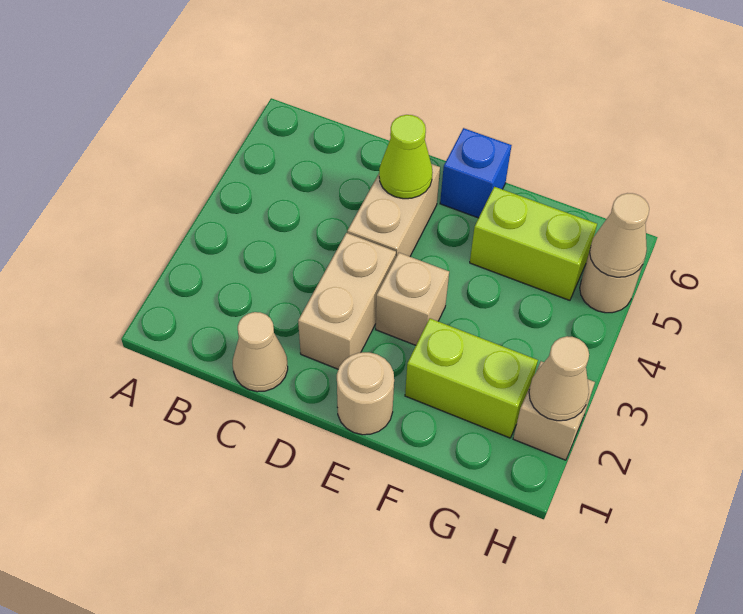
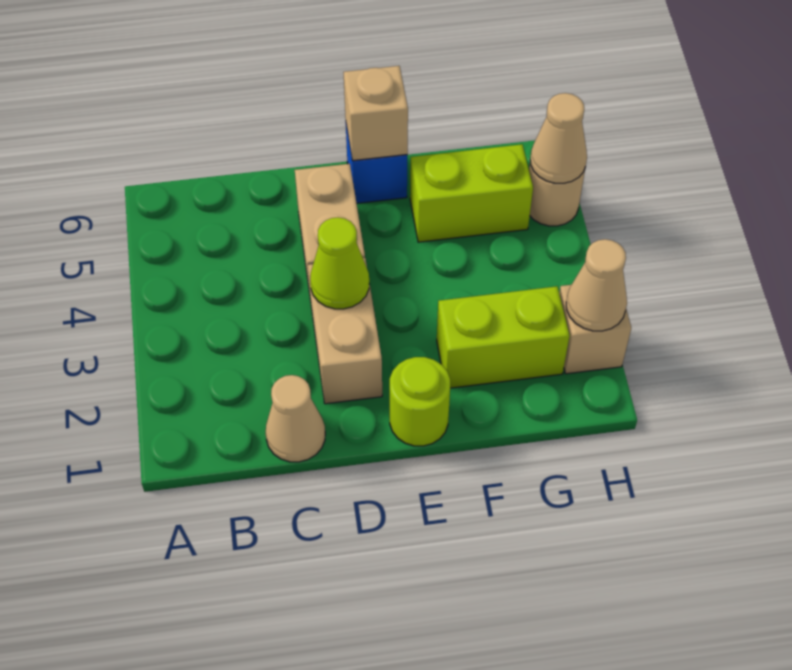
lime 1x1 cone [379,115,433,199] -> lime 1x1 cone moved to [310,217,369,309]
tan 1x1 round brick [337,352,394,435] -> lime 1x1 round brick [390,357,450,446]
tan 1x1 brick [376,253,449,345] -> tan 1x1 brick moved to [344,66,408,161]

